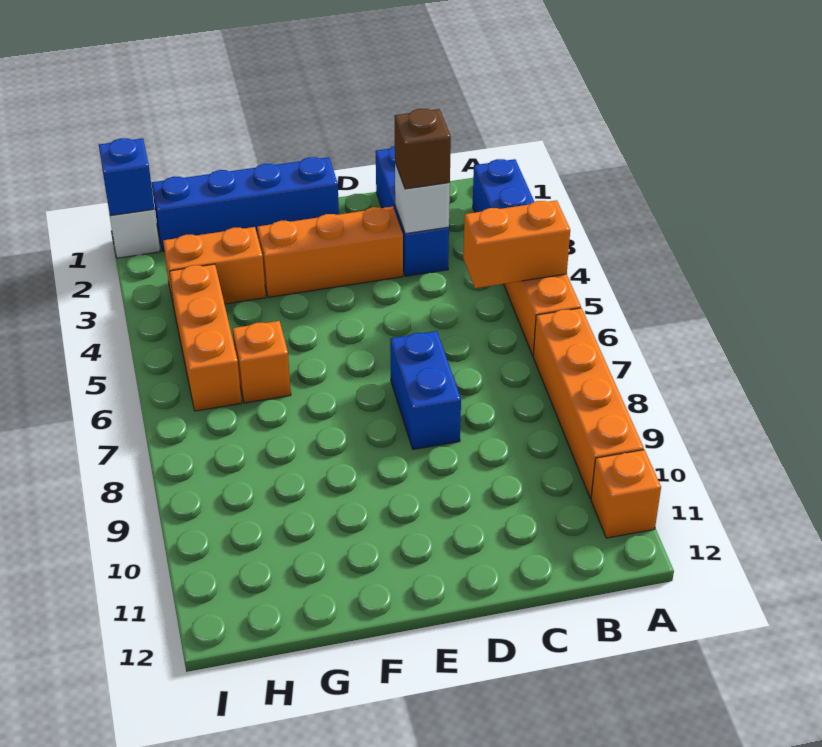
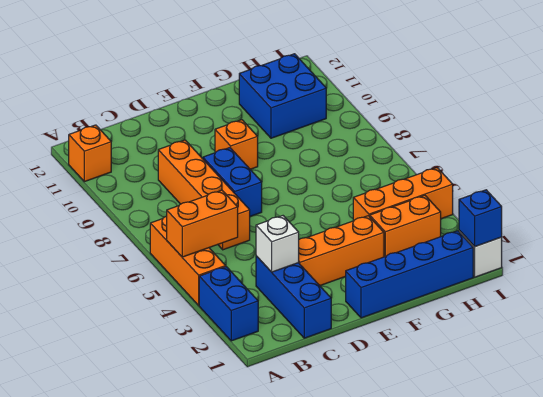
orange 1x4 brick [533,308,644,499] -> orange 1x4 brick moved to [158,140,250,250]
brown 1x1 brick [395,109,451,189] -> none
orange 1x1 brick [233,321,291,403] -> orange 1x1 brick moved to [215,120,258,169]
none -> blue 2x2 brick [239,54,326,138]
orange 1x3 brick [169,264,242,411] -> orange 1x3 brick turned to [353,168,453,221]

